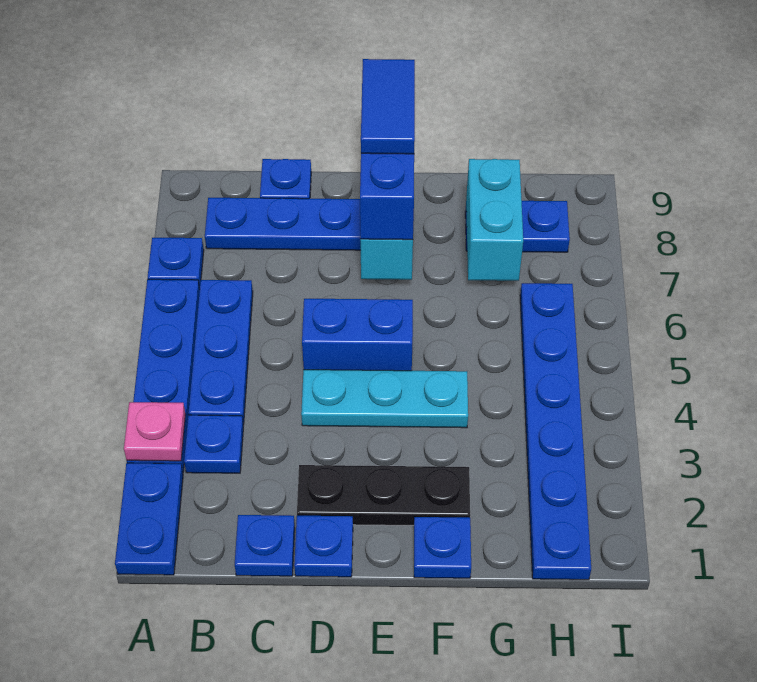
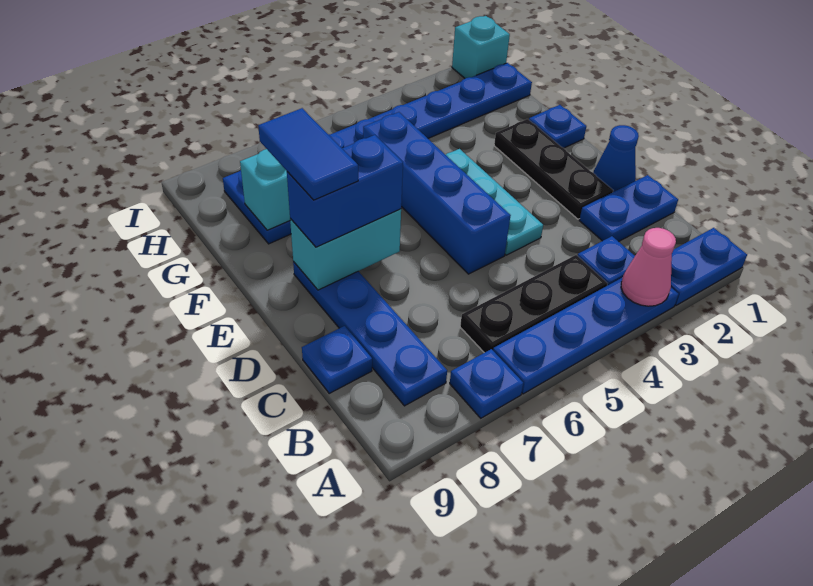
pink 1x1 plate [124,402,186,461] -> pink 1x1 cone [621,228,676,306]
blue 1x3 plate [189,280,253,425] -> black 1x3 plate [460,255,607,353]
blue 1x1 plate [235,515,295,576] -> blue 1x2 plate [579,175,678,242]
blue 1x1 plate [294,516,353,577] -> blue 1x1 cone [593,125,639,192]
blue 1x2 brick [302,299,413,371] -> blue 1x4 brick [363,112,511,274]
blue 1x2 tile [361,59,415,154] -> blue 1x2 tile turned to [258,108,358,200]
none -> cyan 1x1 brick [452,16,510,78]

